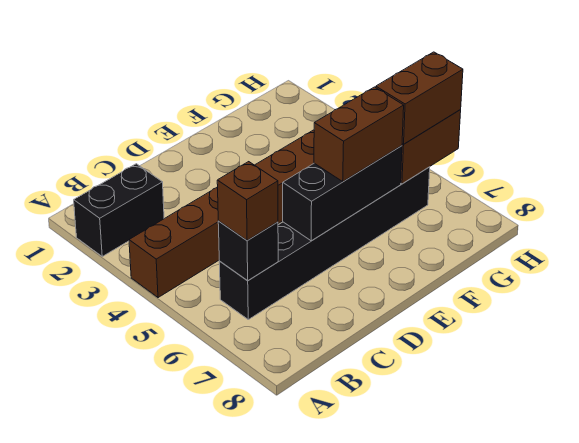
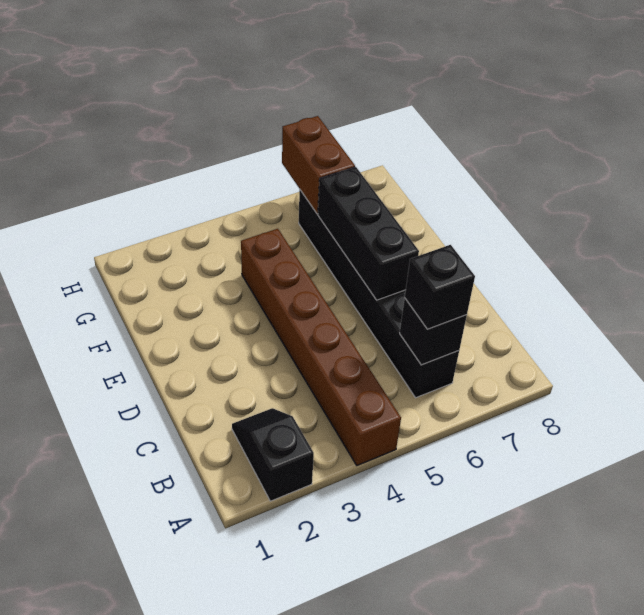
black 1x2 brick [74,164,164,256] -> black 1x2 slope [232,408,314,501]
brown 1x1 brick [217,162,278,240] -> black 1x1 brick [405,245,475,329]
brown 1x2 brick [314,87,404,182] -> none
brown 1x2 brick [376,52,463,144] -> none

